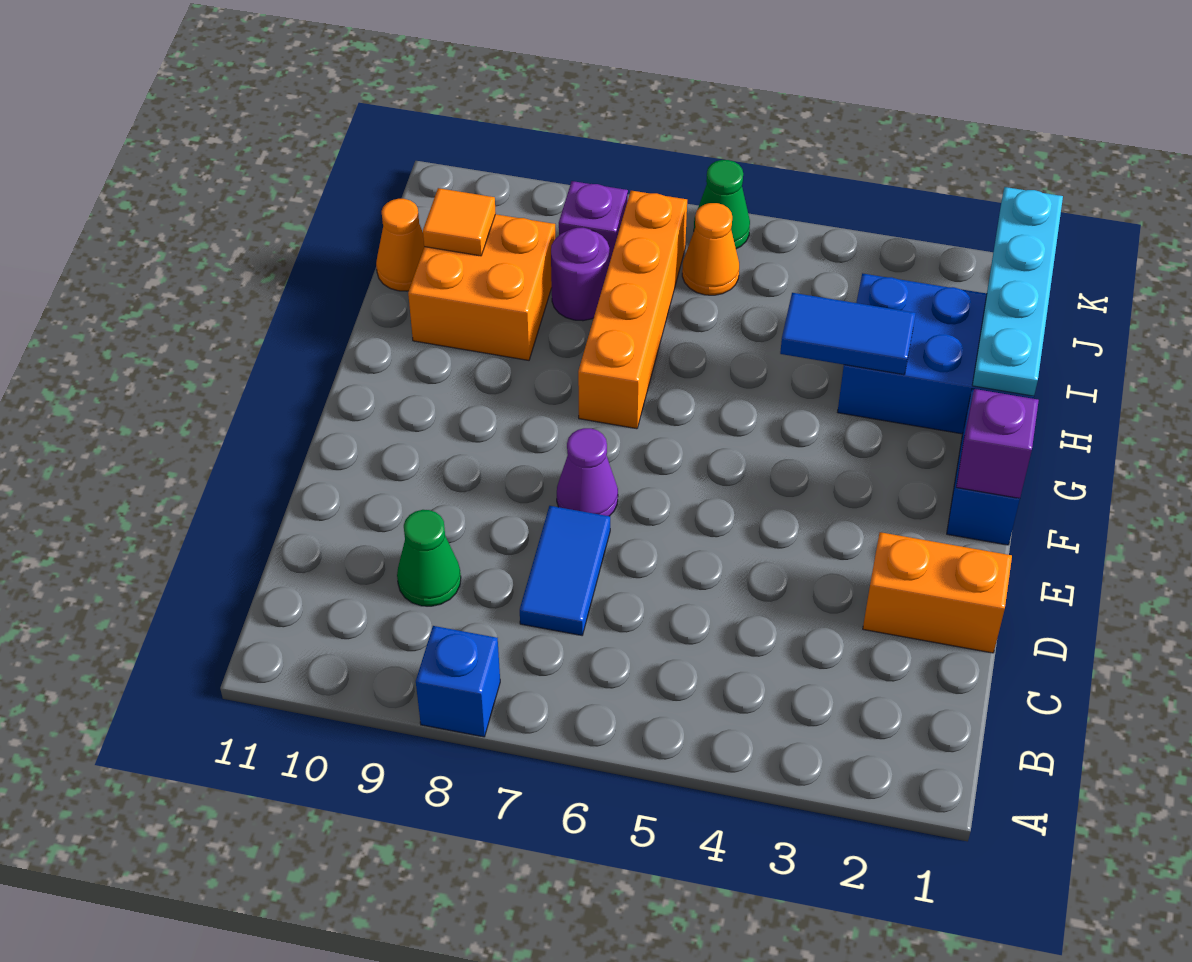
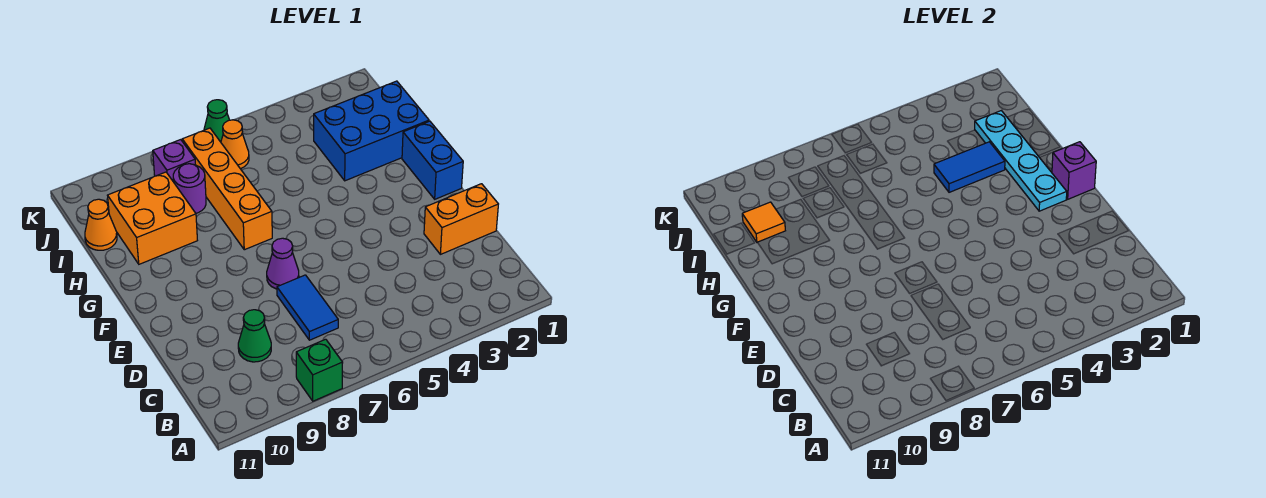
blue 1x1 brick [416,626,500,737] -> green 1x1 brick [296,339,343,401]
cyan 1x4 plate [972,187,1063,396] -> cyan 1x4 plate moved to [975,111,1067,211]

